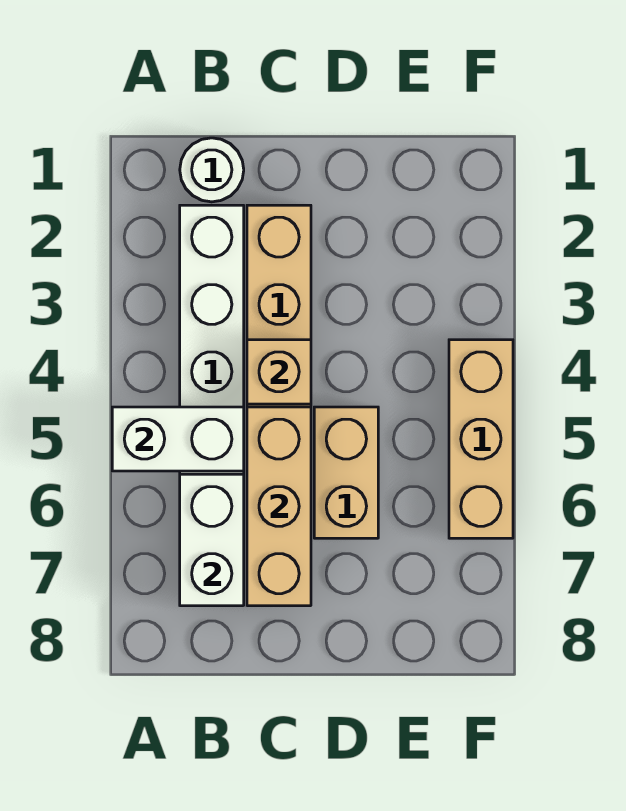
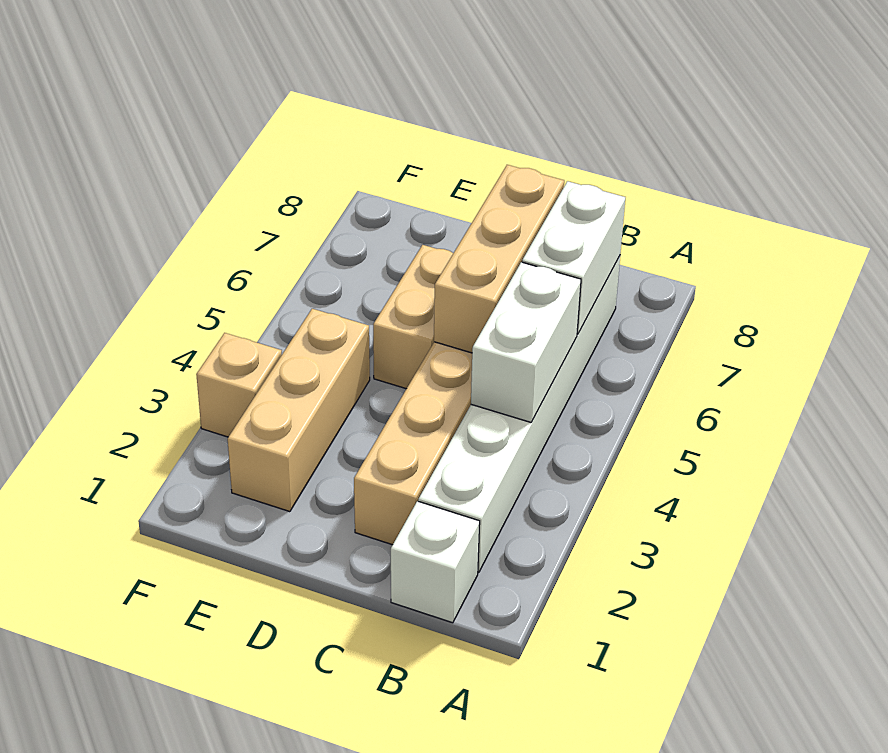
white 1x2 brick [112,407,244,471] -> white 1x2 brick turned to [471,262,581,422]
white 1x1 round brick [180,138,244,202] -> white 1x1 brick [391,501,480,623]
tan 1x1 brick [247,340,311,404] -> tan 1x1 brick moved to [196,333,282,437]
tan 1x3 brick [449,340,513,538] -> tan 1x3 brick moved to [228,309,370,512]

